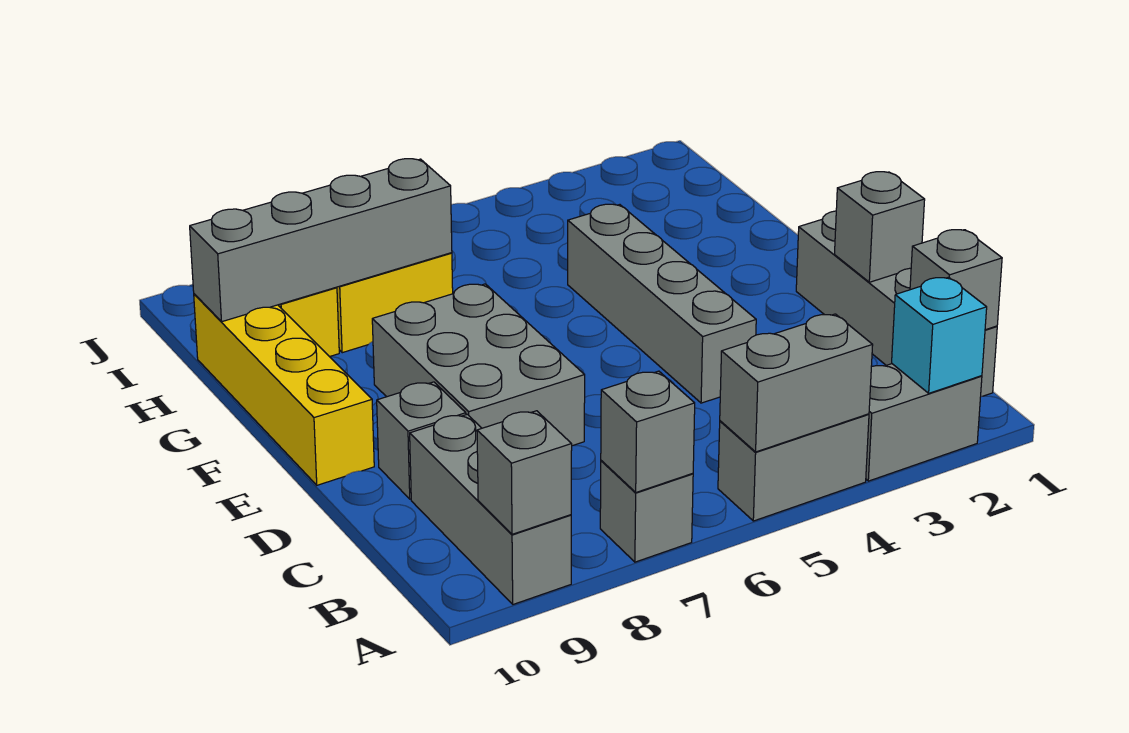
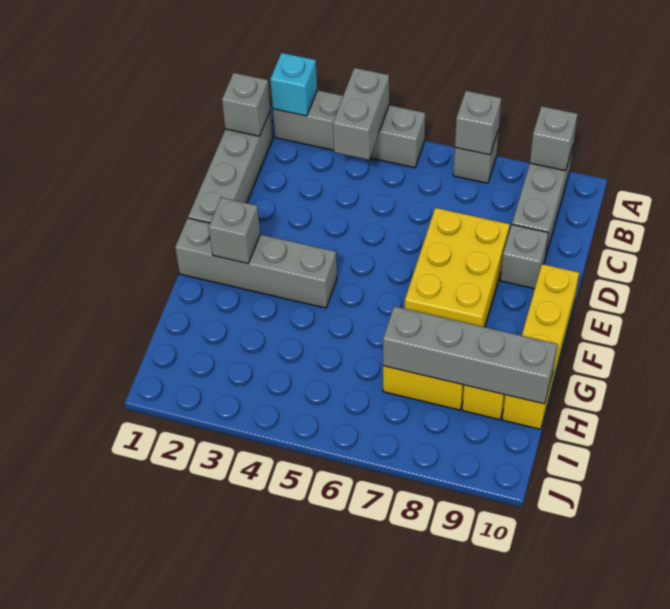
grey 1x2 brick [720,314,873,452] -> grey 1x2 brick turned to [333,68,389,160]
grey 1x1 brick [834,172,925,282] -> grey 1x1 brick moved to [209,197,260,264]
grey 1x4 brick [568,204,756,403] -> grey 1x4 brick turned to [175,218,337,308]
grey 2x3 brick [372,284,585,446] -> yellow 2x3 brick [405,208,510,327]

